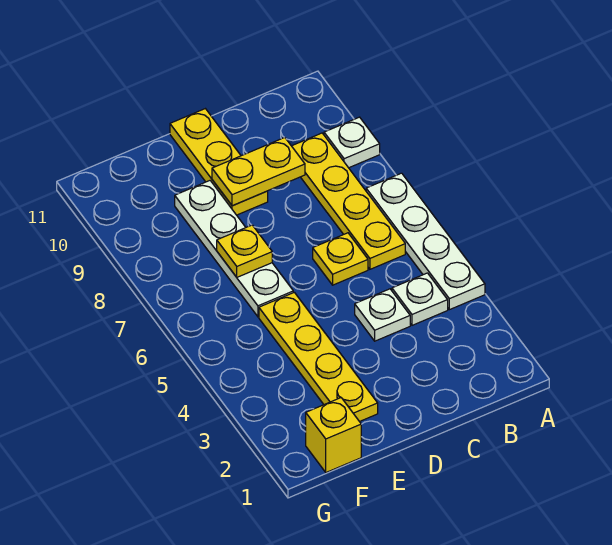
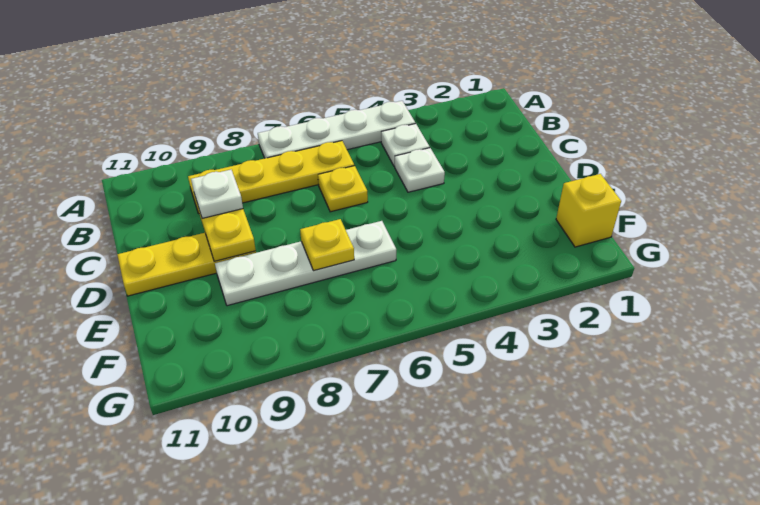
white 1x1 plate [324,117,380,168] -> white 1x1 plate moved to [191,170,243,218]
yellow 1x4 plate [259,292,378,422] -> none

